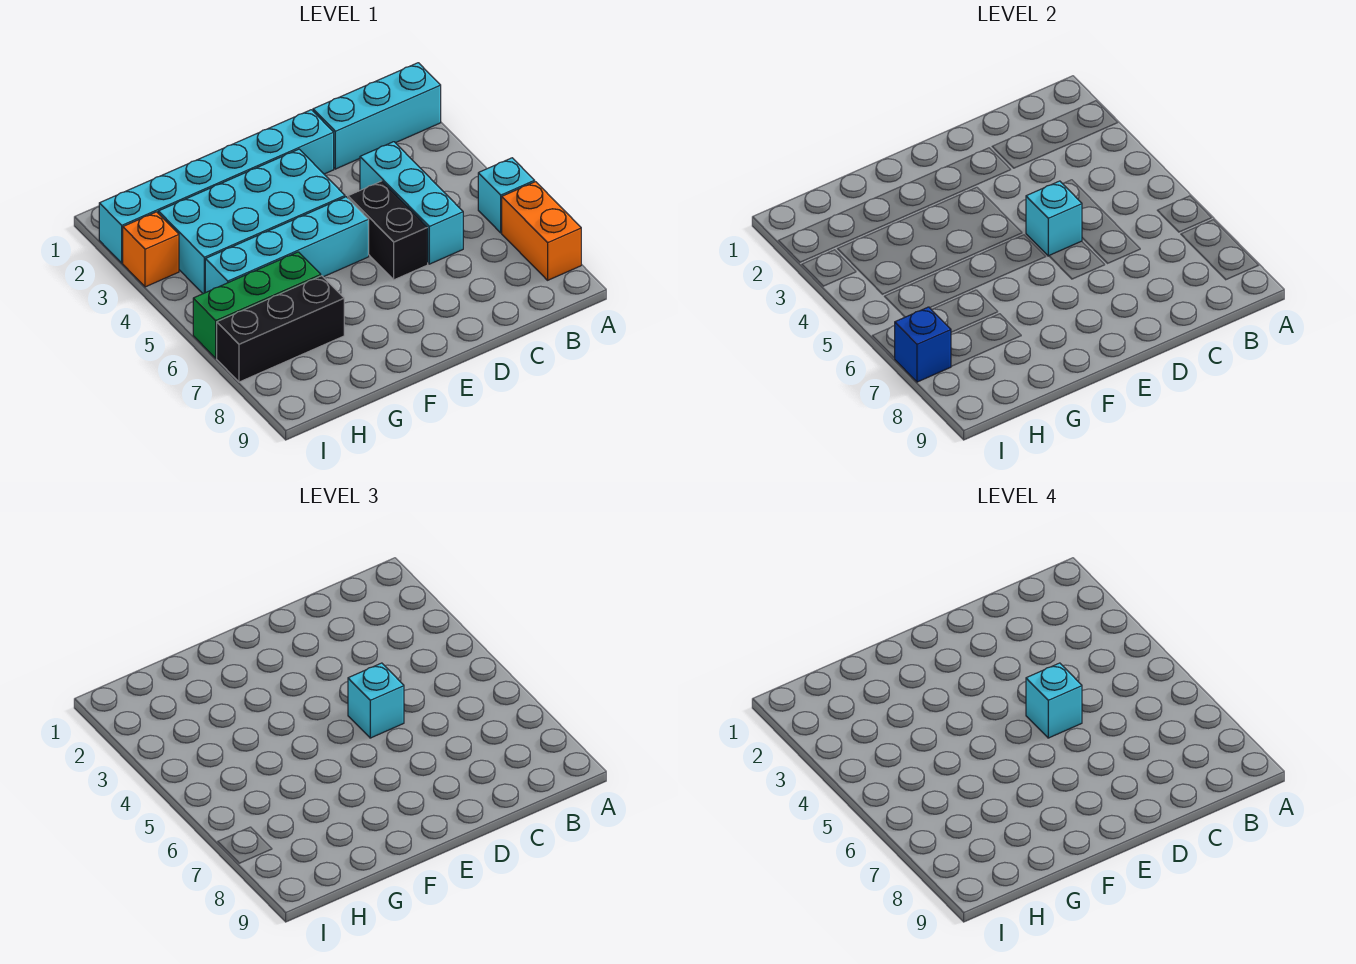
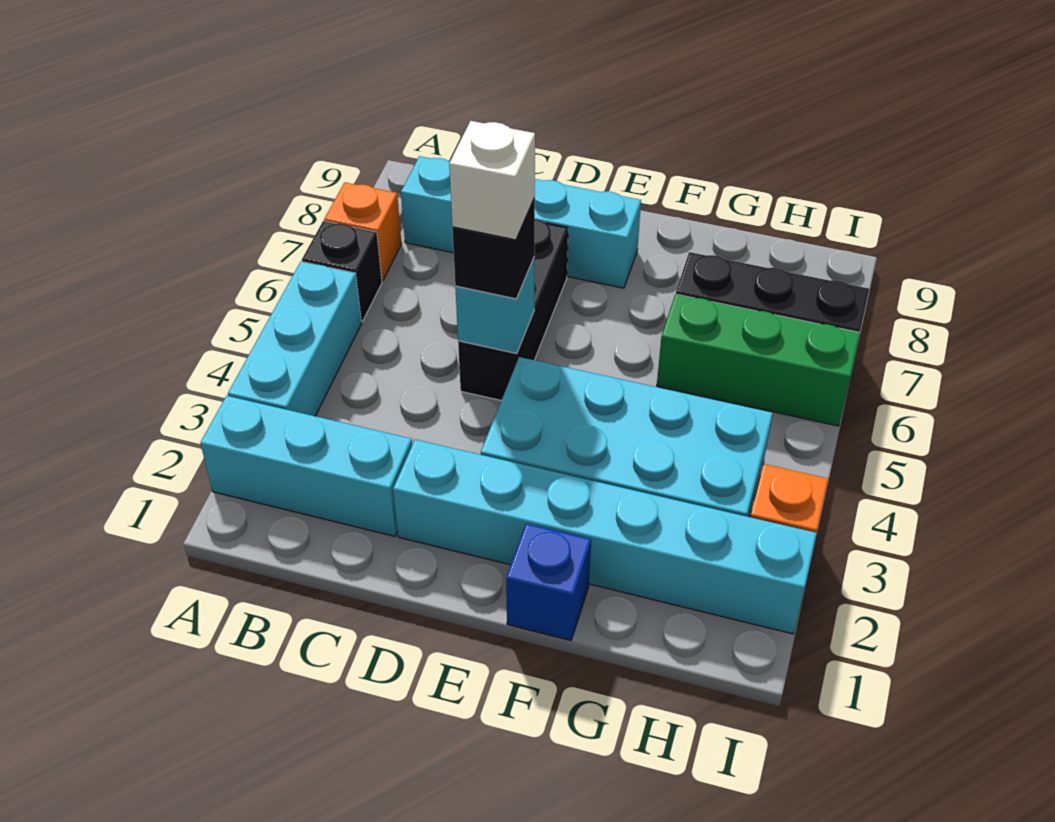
cyan 1x1 brick [478,158,535,233] -> black 1x1 brick [302,221,382,322]
orange 1x2 brick [502,182,581,280] -> orange 1x1 brick [324,182,401,281]
cyan 1x3 brick [360,142,463,264] -> cyan 1x3 brick moved to [228,262,362,416]
black 1x2 brick [348,181,428,280] -> black 1x3 brick [458,219,568,400]
cyan 1x1 brick [348,663,404,738] -> black 1x1 brick [452,198,535,299]
cyan 1x1 brick [1026,663,1082,738] -> white 1x1 brick [449,121,535,240]
cyan 1x4 brick [205,197,369,293] -> cyan 1x4 brick moved to [401,156,641,288]
blue 1x1 brick [895,307,951,382] -> blue 1x1 brick moved to [506,524,591,640]

